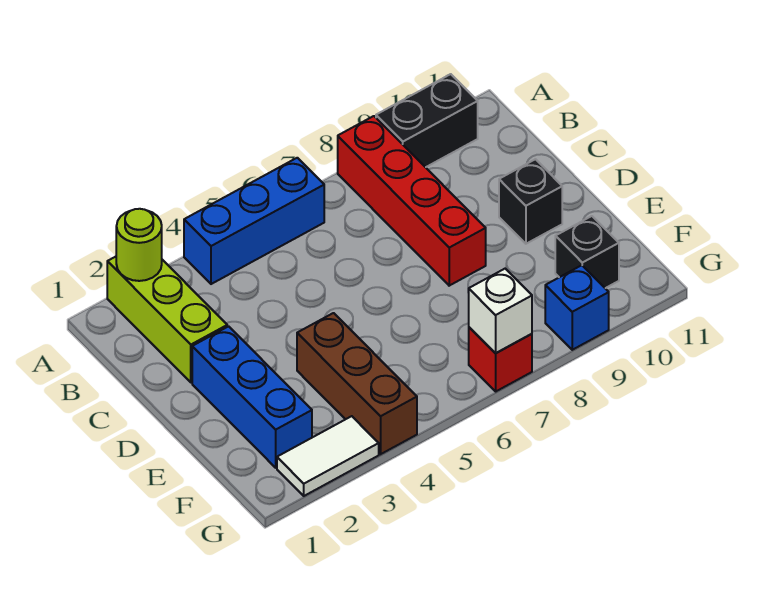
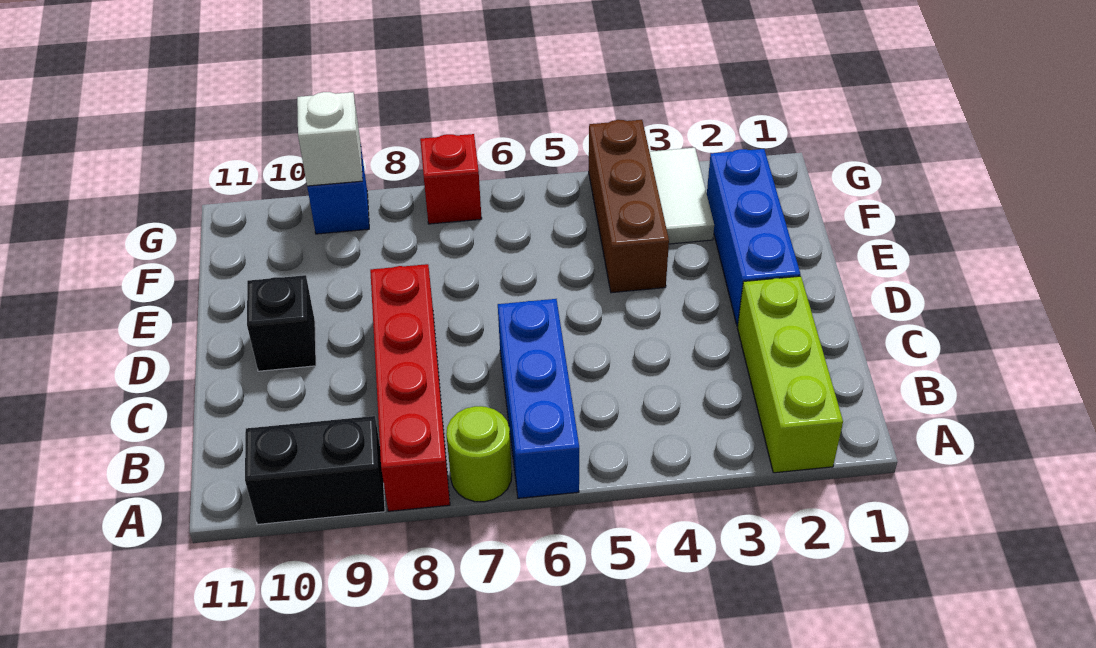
lime 1x1 round brick [116,209,162,281] -> lime 1x1 round brick moved to [446,406,512,502]
blue 1x3 brick [184,158,324,284] -> blue 1x3 brick turned to [498,299,579,498]
black 1x1 brick [555,216,619,288] -> none
white 1x2 tile [277,416,379,496] -> white 1x2 tile turned to [650,148,714,244]
white 1x1 brick [469,269,532,353] -> white 1x1 brick moved to [297,92,363,186]

